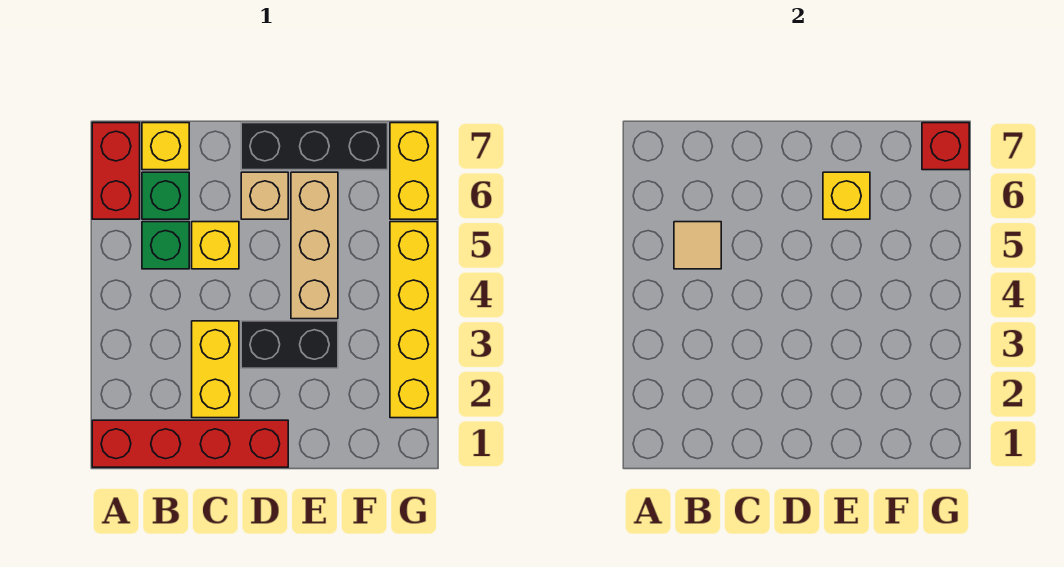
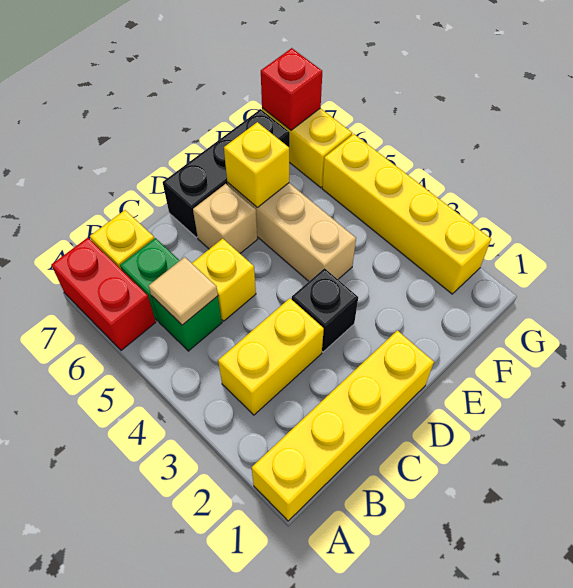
red 1x4 brick [92,420,288,467] -> yellow 1x4 brick [252,330,434,521]
yellow 1x2 brick [192,321,239,418] -> yellow 1x2 brick turned to [218,298,324,415]
black 1x2 brick [241,321,338,368] -> black 1x1 brick [292,268,358,352]

